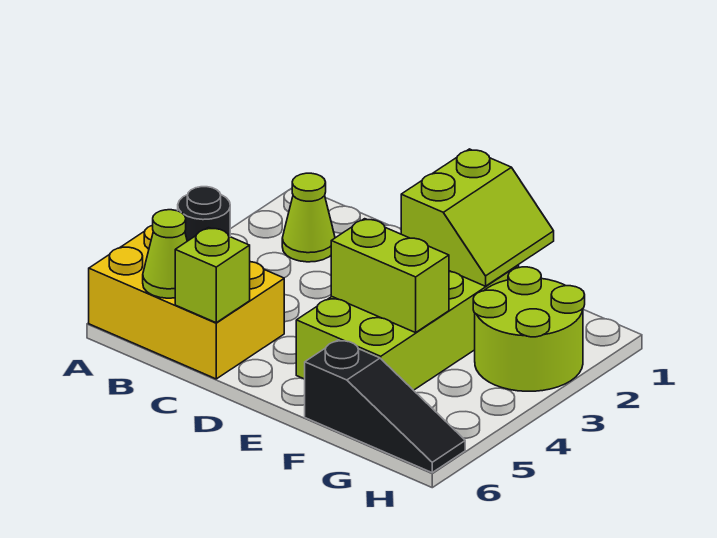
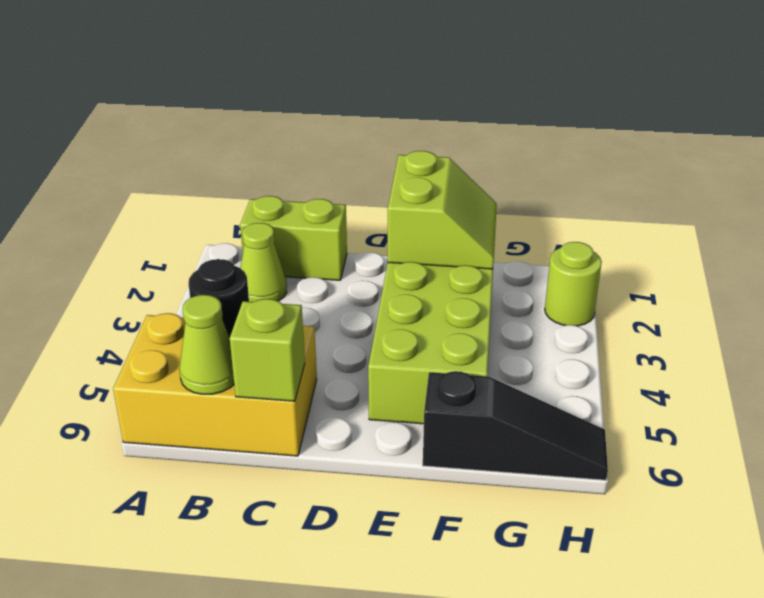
lime 1x2 brick [331,219,449,333] -> lime 1x2 brick moved to [240,196,347,280]
lime 2x2 round brick [473,267,585,391] -> lime 1x1 round brick [545,242,602,326]

